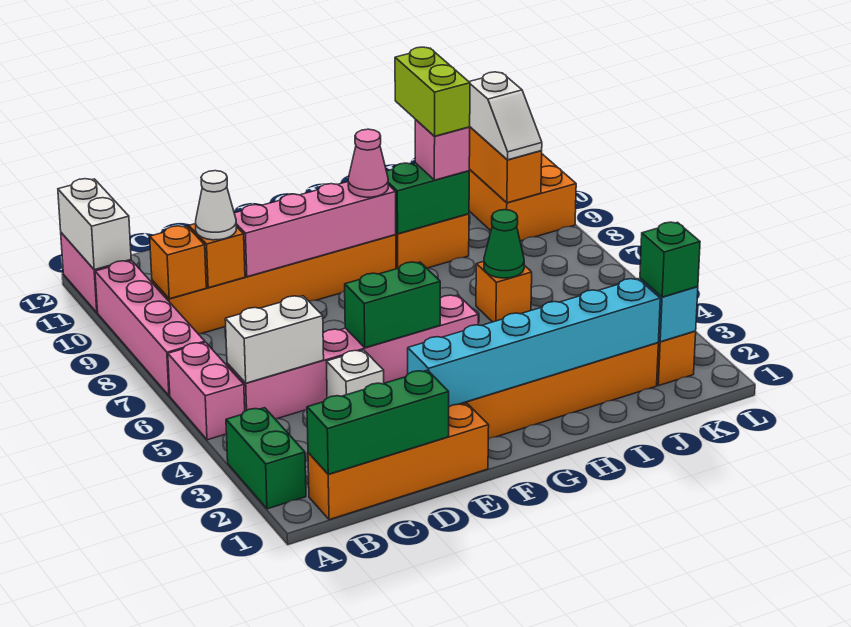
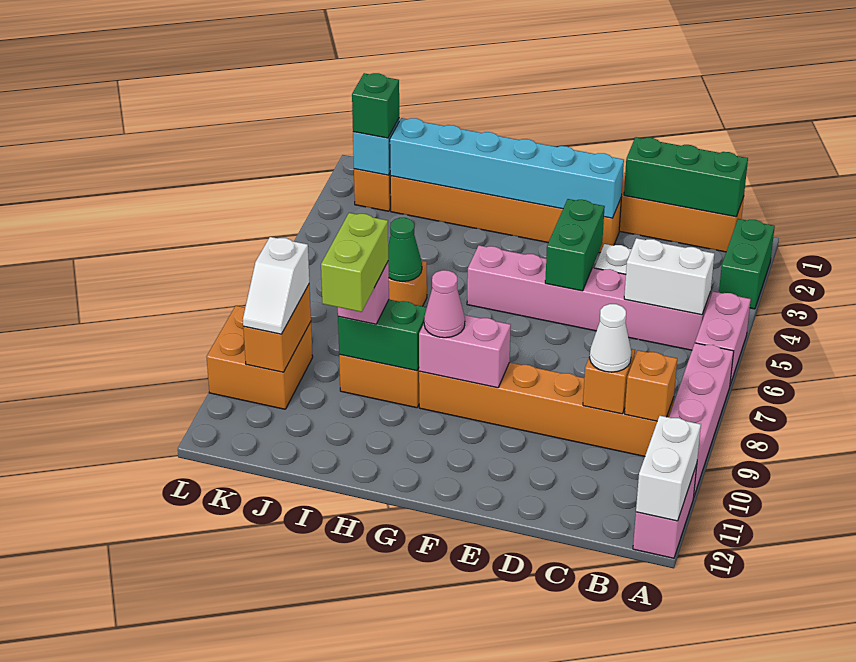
pink 1x4 brick [234,182,396,277] -> pink 1x2 brick [419,315,511,388]
green 1x2 brick [345,262,440,348] -> green 1x2 brick turned to [545,199,605,291]
white 1x2 slope [470,72,542,160] -> white 1x2 slope turned to [243,237,309,334]

